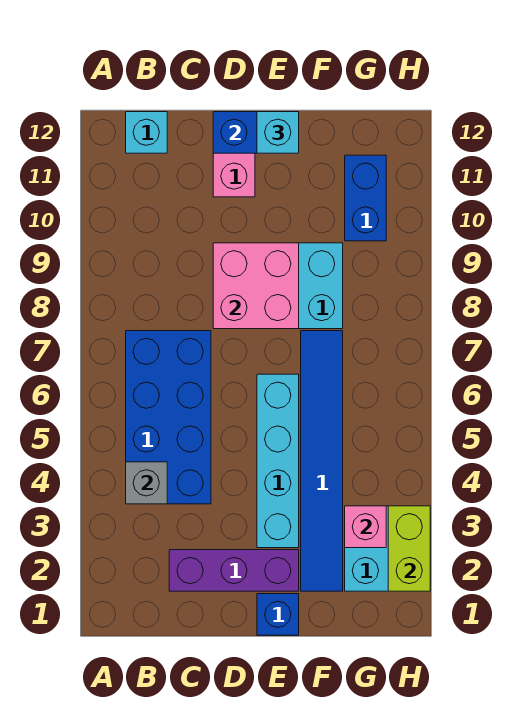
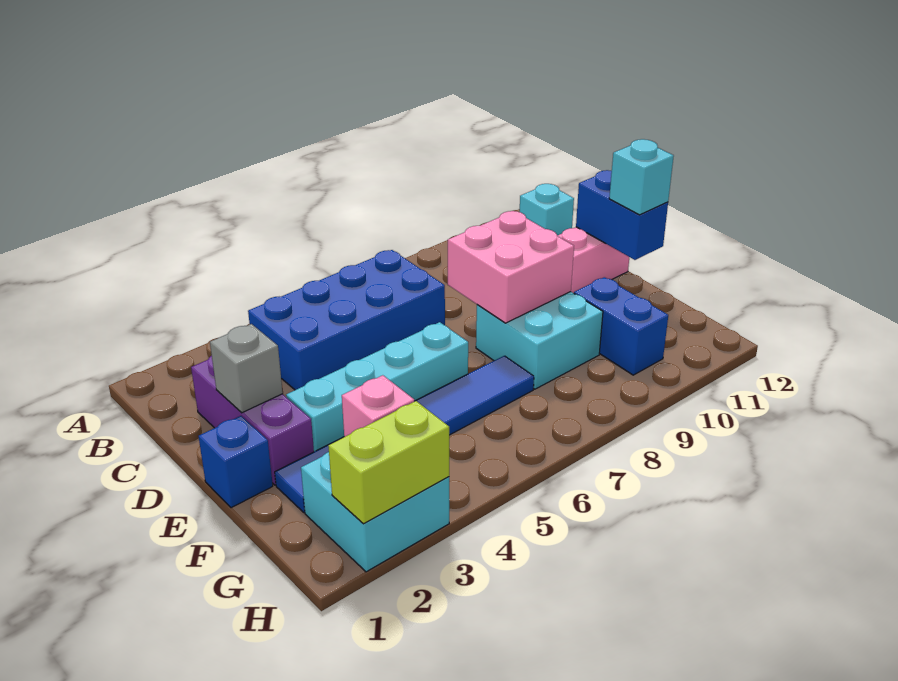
grey 1x1 brick [126,462,167,504] -> grey 1x1 brick moved to [210,324,283,413]
blue 1x2 brick [345,155,386,241] -> blue 1x2 brick turned to [574,277,668,375]

